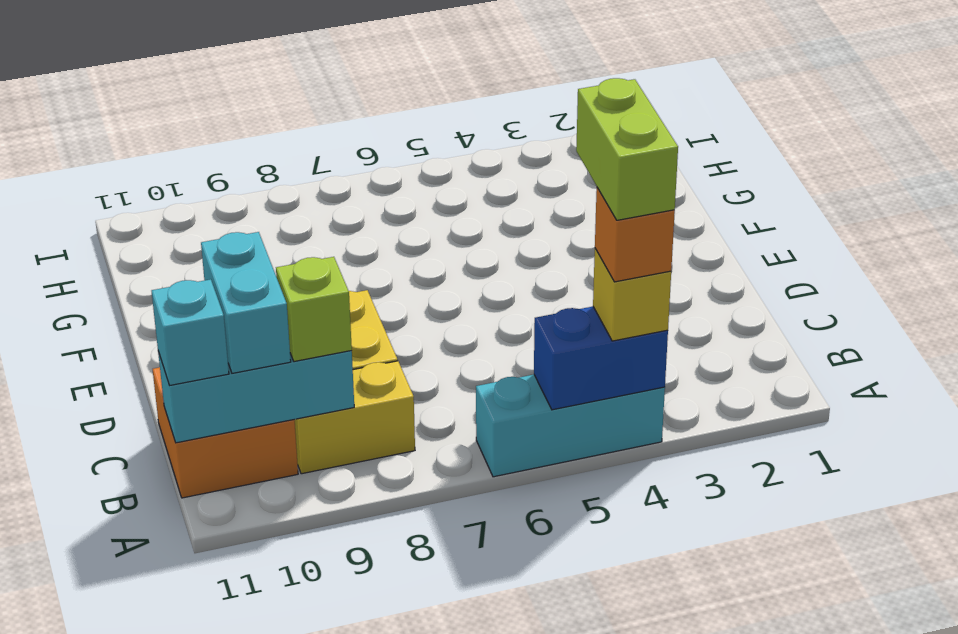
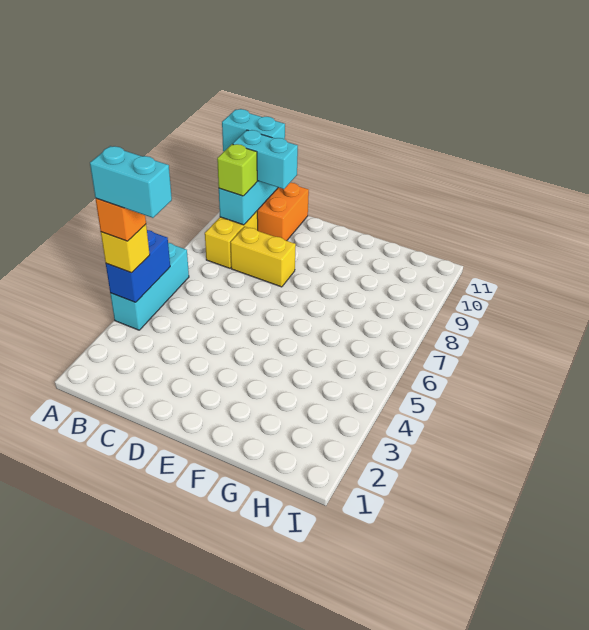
lime 1x2 brick [576,78,678,220] -> cyan 1x2 brick [90,146,172,218]
cyan 1x1 brick [152,279,229,386] -> cyan 1x2 brick [222,109,285,151]

